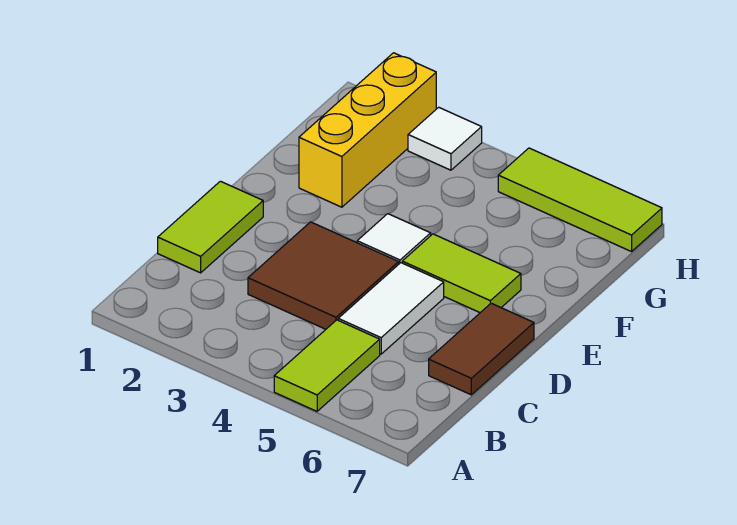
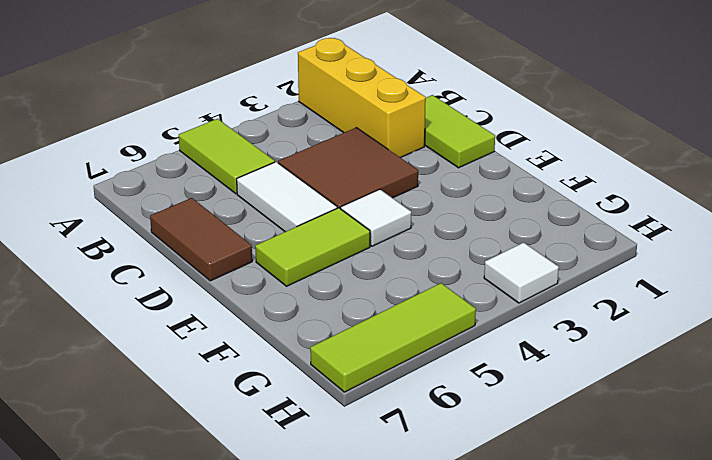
yellow 1x3 brick [299,53,436,207] -> yellow 1x3 brick moved to [298,38,426,158]

